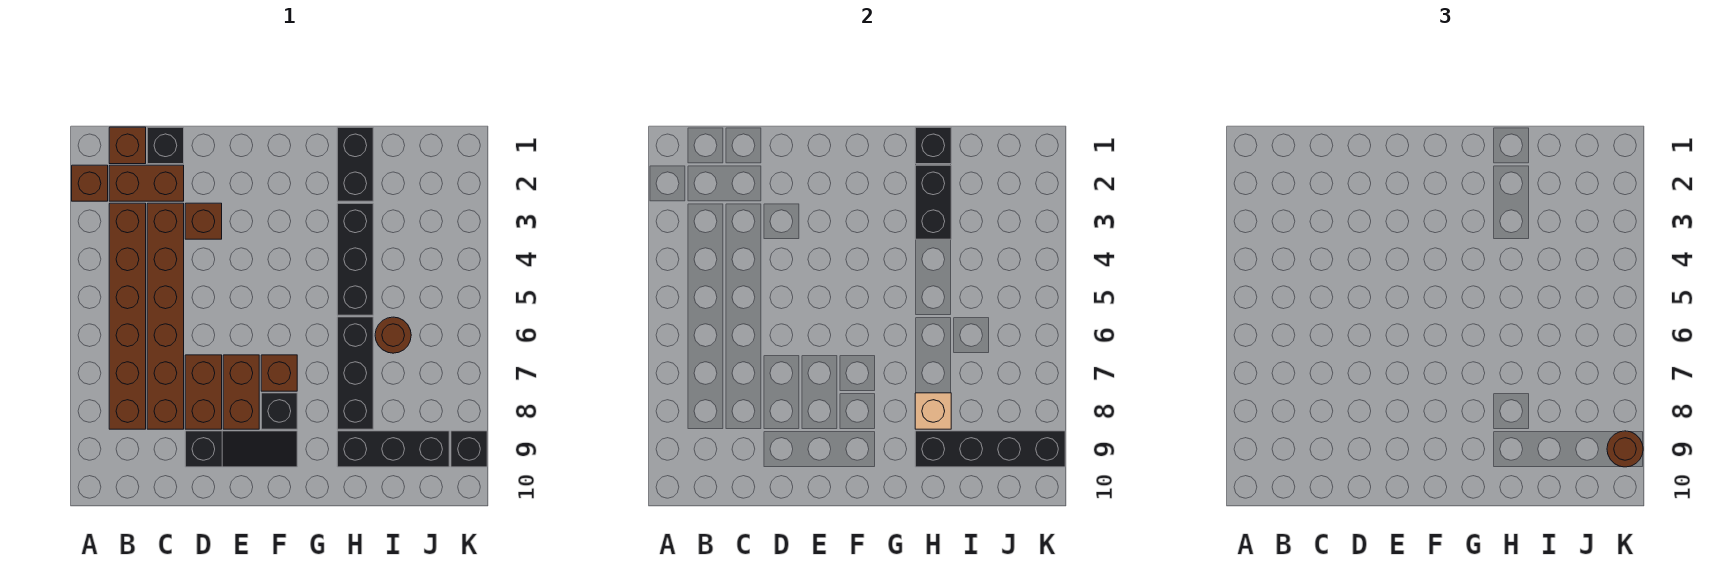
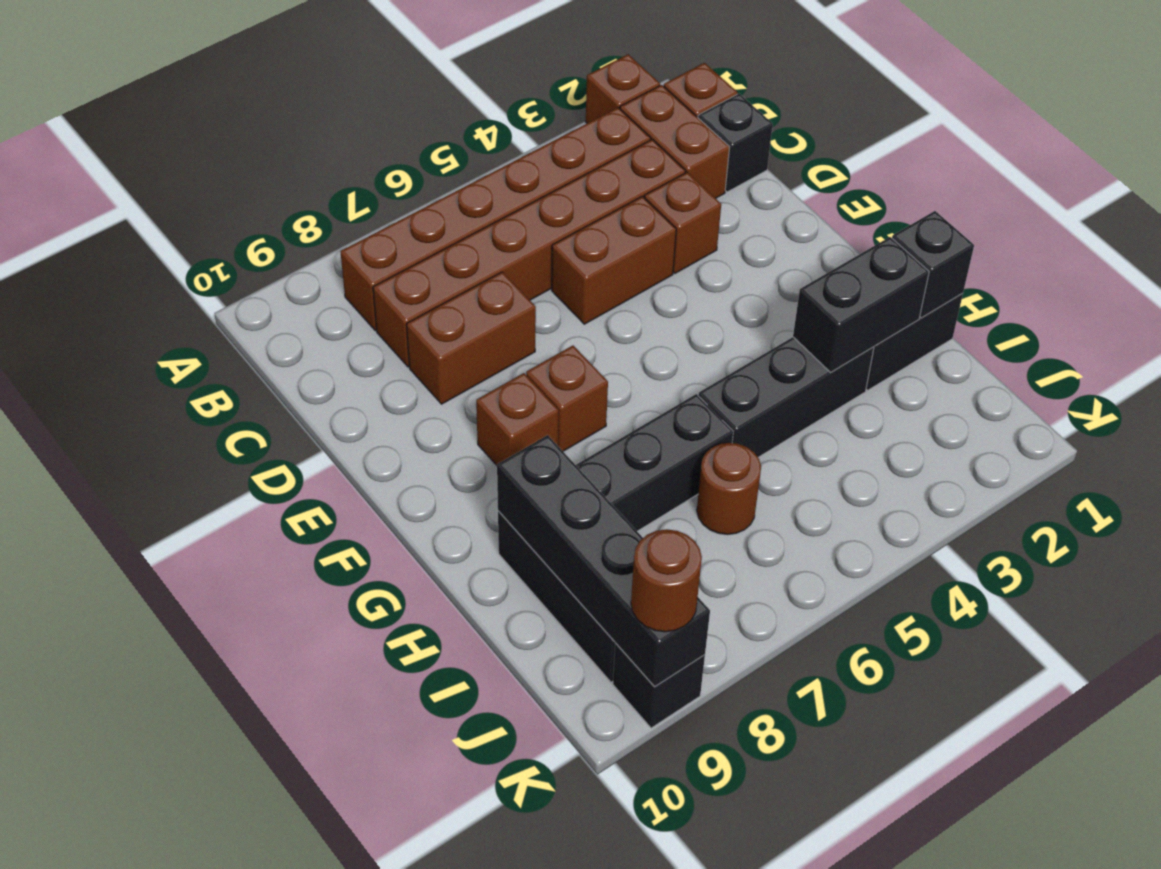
black 1x3 slope [185,431,297,467] -> none
brown 1x2 brick [223,355,259,429] -> brown 1x2 brick moved to [552,196,676,324]
black 1x1 brick [261,393,297,429] -> brown 1x1 brick [476,373,559,465]
tan 1x1 brick [915,393,951,429] -> none

